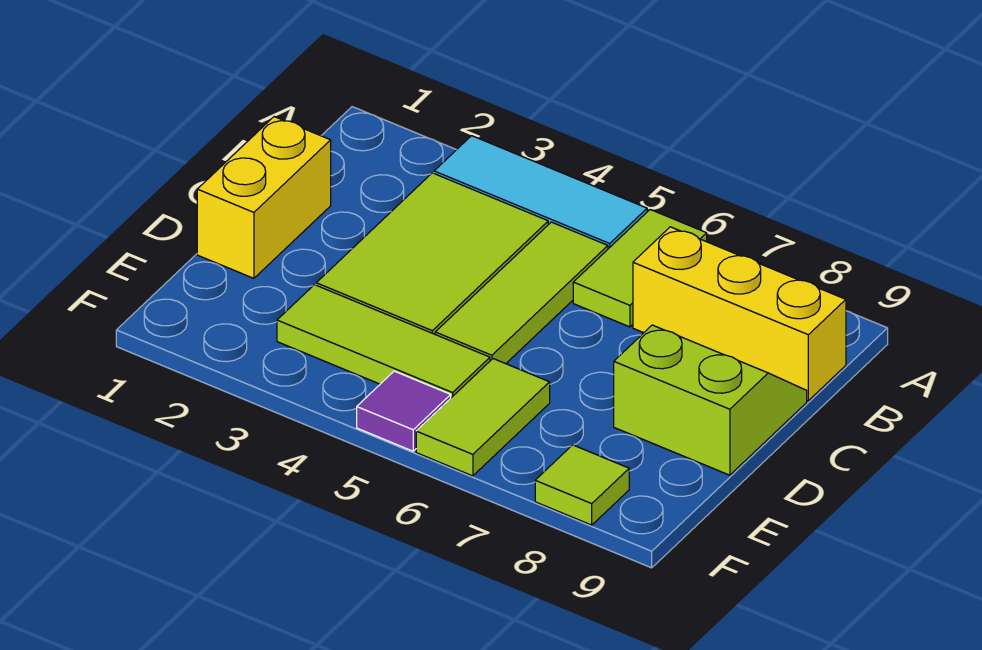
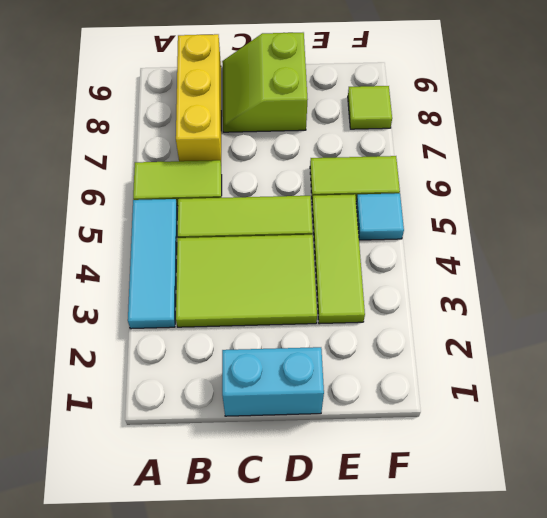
yellow 1x2 brick [197,117,331,278] -> cyan 1x2 brick [222,347,324,416]
purple 1x1 tile [357,371,451,451] -> cyan 1x1 tile [356,193,404,240]

